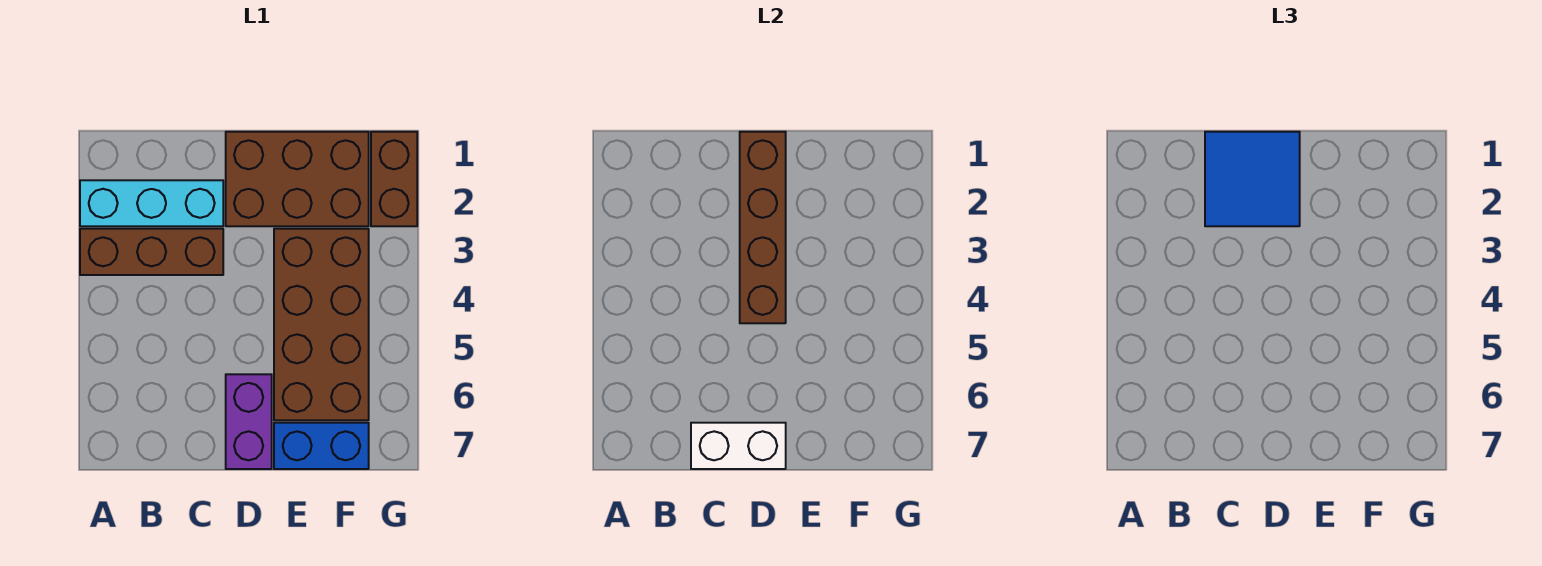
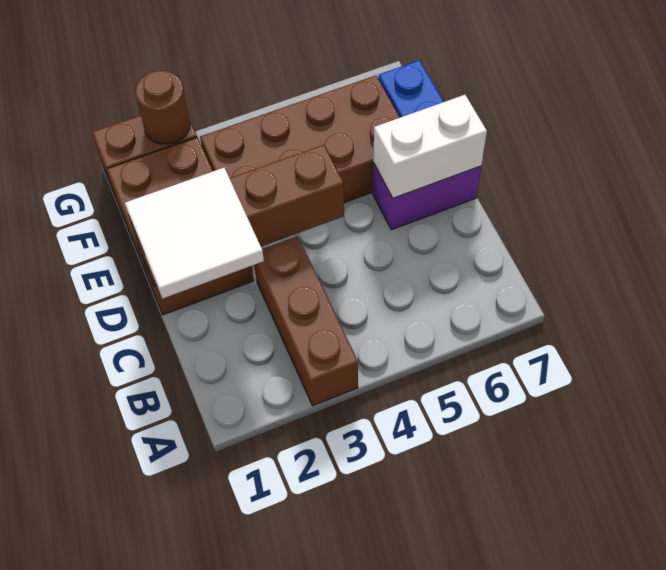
cyan 1x3 brick [80,180,223,226] -> none
blue 2x2 tile [1205,132,1300,226] -> white 2x2 tile [125,168,264,299]
white 1x2 brick [691,423,786,469] -> white 1x2 brick turned to [373,95,487,198]
none -> brown 1x1 round brick [135,71,190,144]

